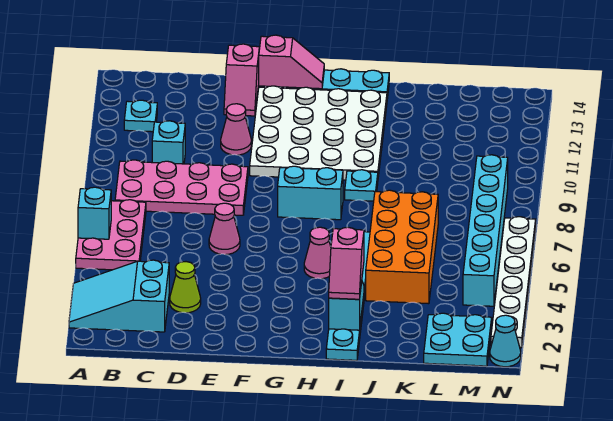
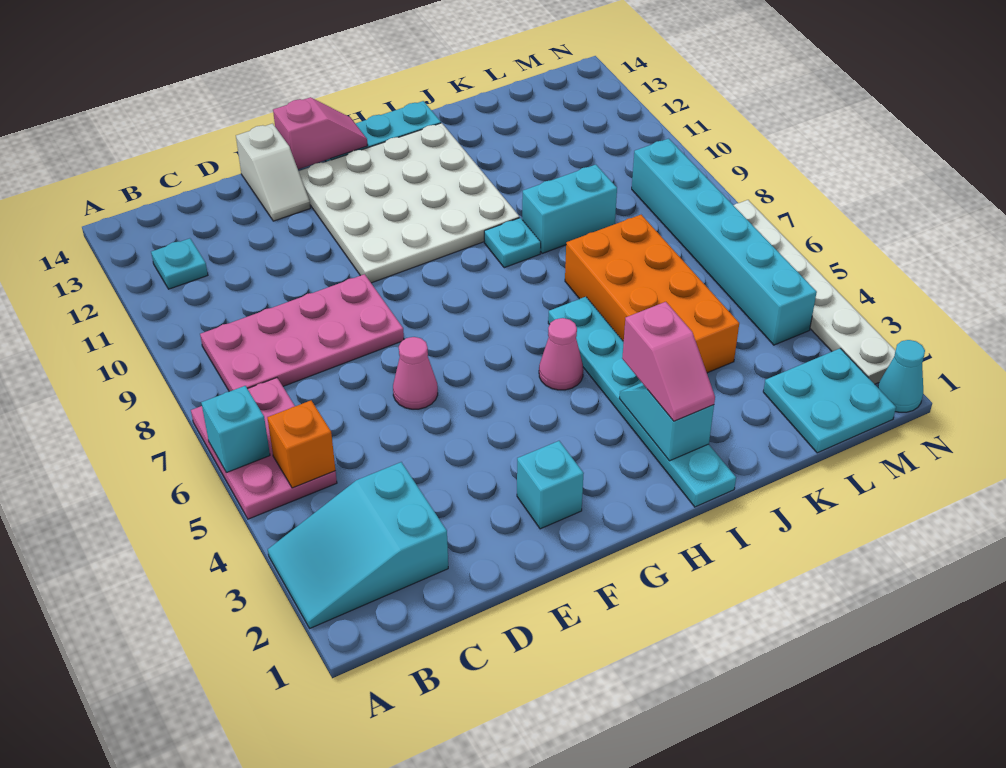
none -> orange 1x1 brick [267,401,335,488]
cyan 1x1 brick [152,121,185,164] -> cyan 1x1 brick moved to [517,441,584,529]
lime 1x1 cone [170,262,201,313] -> none
pink 1x1 cone [221,104,251,155] -> none
pink 1x2 slope [224,44,259,116] -> white 1x2 slope [236,123,310,221]
cyan 1x2 brick [278,166,343,220] -> cyan 1x2 brick moved to [522,165,617,253]

